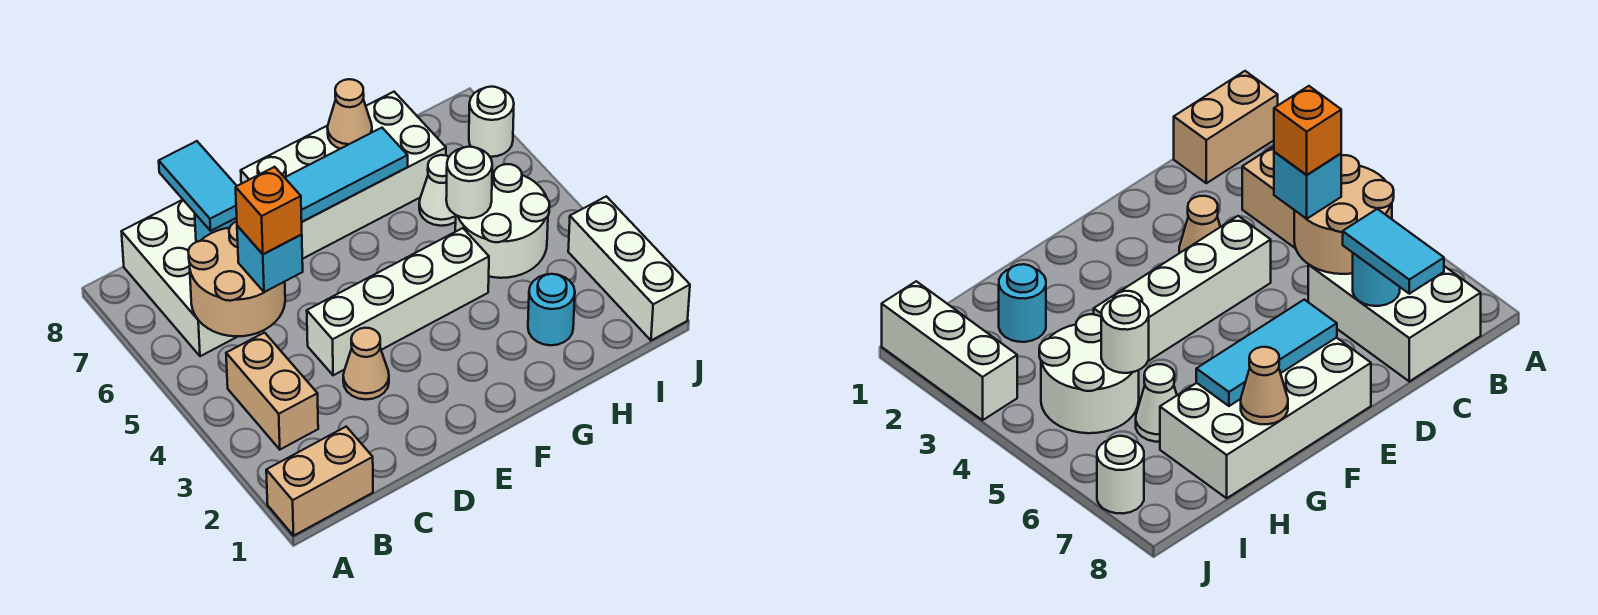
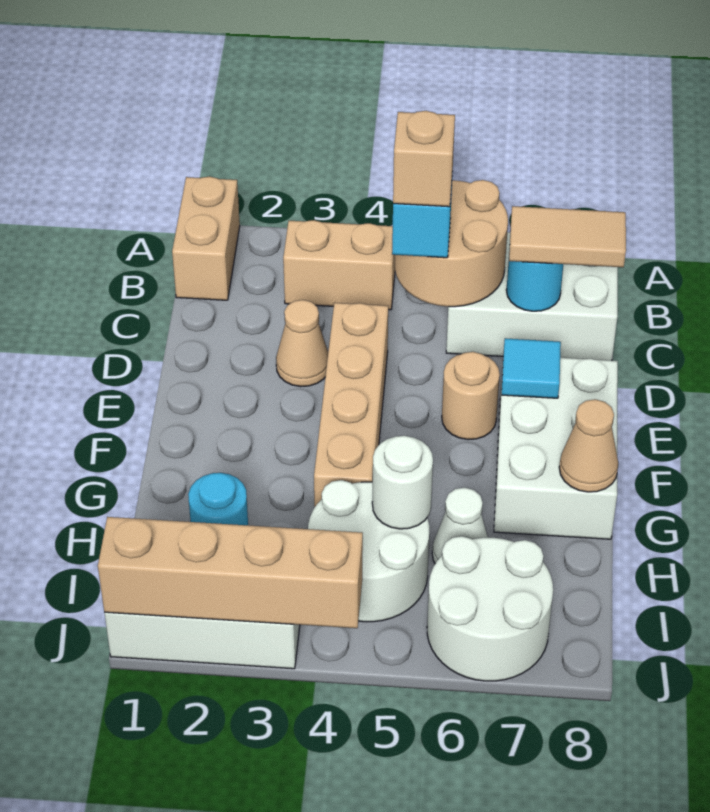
orange 1x1 brick [236,167,302,254] -> tan 1x1 brick [393,111,455,207]
cyan 1x2 tile [159,141,237,231] -> tan 1x2 tile [509,206,626,267]
white 1x4 brick [307,228,489,375] -> tan 1x4 brick [314,303,388,506]
none -> tan 1x1 round brick [442,352,500,439]
white 2x4 brick [241,92,446,259] -> white 2x3 brick [494,358,618,539]
cyan 1x3 tile [285,128,408,222] -> cyan 1x1 tile [502,338,561,398]
none -> tan 1x4 brick [98,517,363,628]
white 1x1 round brick [469,87,514,157] -> white 2x2 round brick [427,536,553,681]

